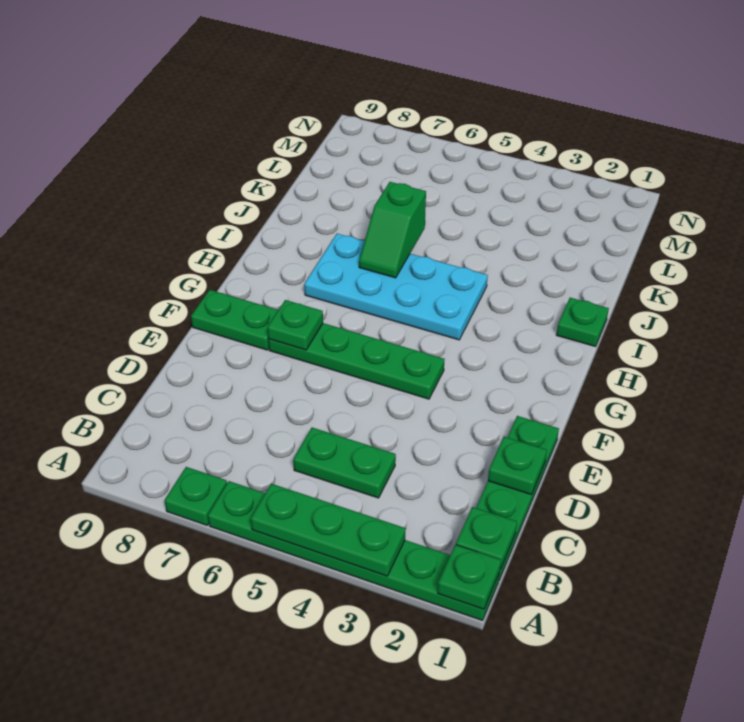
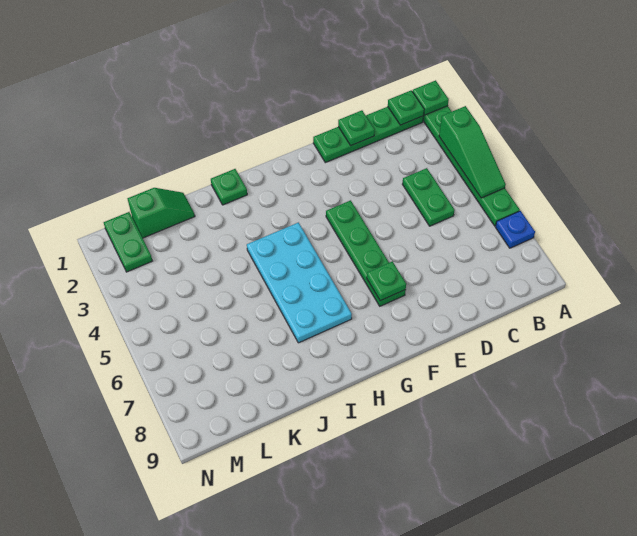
green 1x3 plate [251,484,406,576] -> green 1x3 slope [439,106,506,198]
green 1x1 plate [165,467,227,525] -> blue 1x1 plate [495,211,535,248]
green 1x2 plate [191,290,278,350] -> green 1x2 plate moved to [104,212,152,272]
green 1x2 slope [359,182,426,278] -> green 1x2 slope moved to [127,188,195,238]

